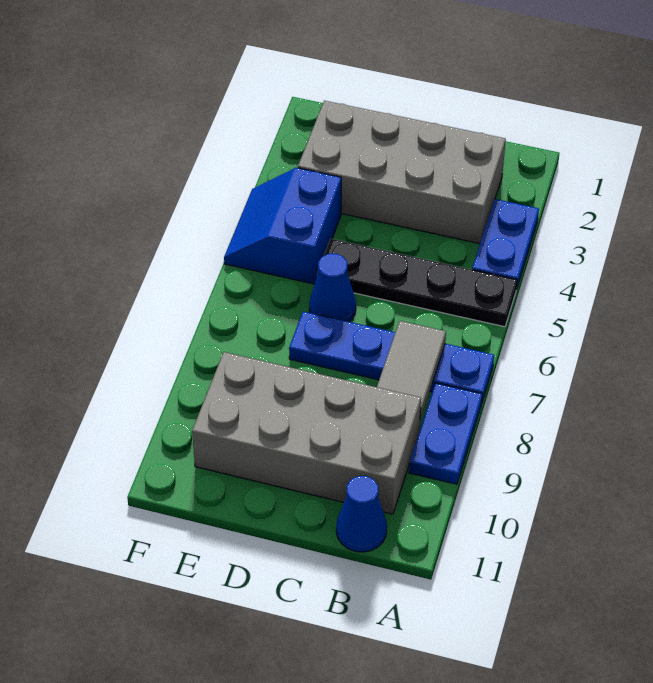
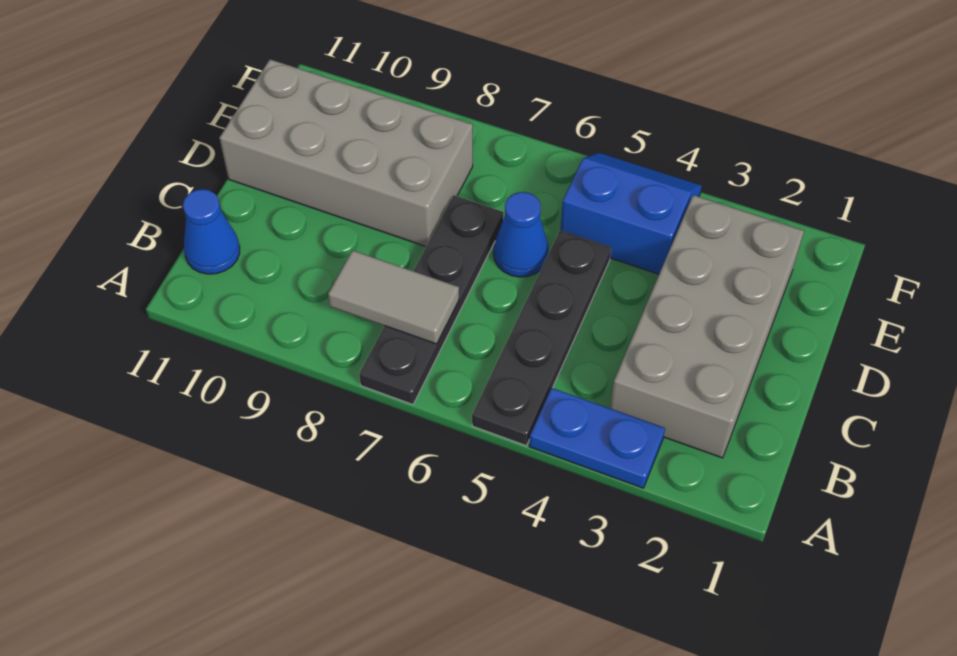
blue 1x4 plate [289,312,494,401] -> black 1x4 plate [359,195,504,405]
blue 1x2 plate [409,383,482,484] -> none
grey 2x4 brick [192,352,421,514] -> grey 2x4 brick turned to [220,60,473,246]

